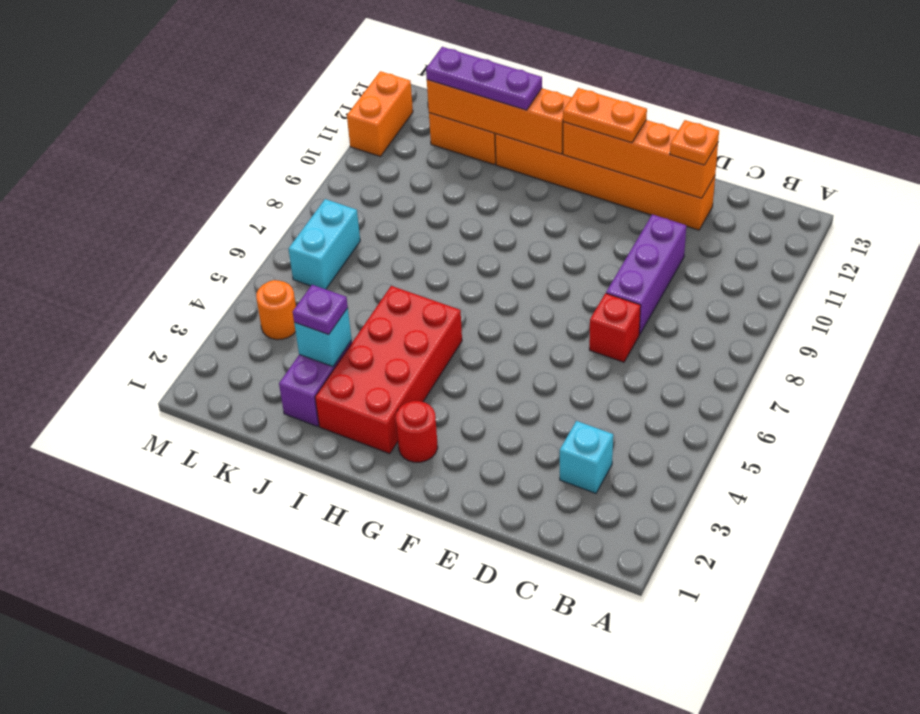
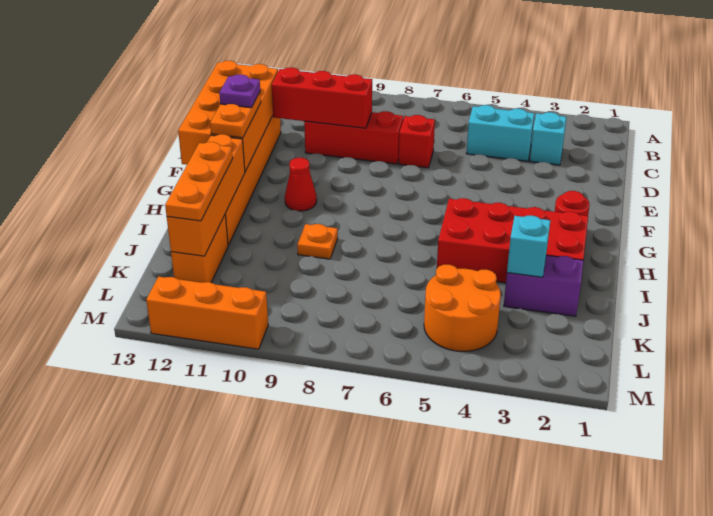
purple 1x3 brick [606,214,686,335] -> red 1x3 brick [304,111,403,164]
none -> red 1x3 brick [272,67,372,128]
orange 1x4 brick [563,120,718,198] -> orange 2x4 brick [178,61,278,172]
orange 1x1 plate [670,120,719,165] -> orange 1x1 plate moved to [297,224,338,259]
none -> red 1x1 cone [285,158,317,211]
purple 1x3 plate [426,47,542,110] -> orange 1x3 plate [165,142,233,221]
purple 1x1 plate [293,285,348,335] -> purple 1x1 plate moved to [219,75,260,108]
orange 1x1 round brick [256,280,296,340] -> orange 2x2 round brick [424,265,501,352]
cyan 1x2 brick [288,199,360,289] -> cyan 1x2 brick moved to [466,105,535,161]
orange 1x2 brick [347,71,413,157] -> orange 1x3 brick [146,277,268,349]

